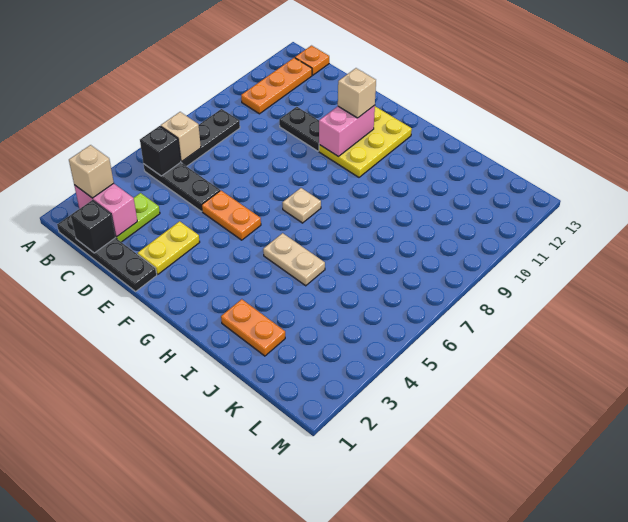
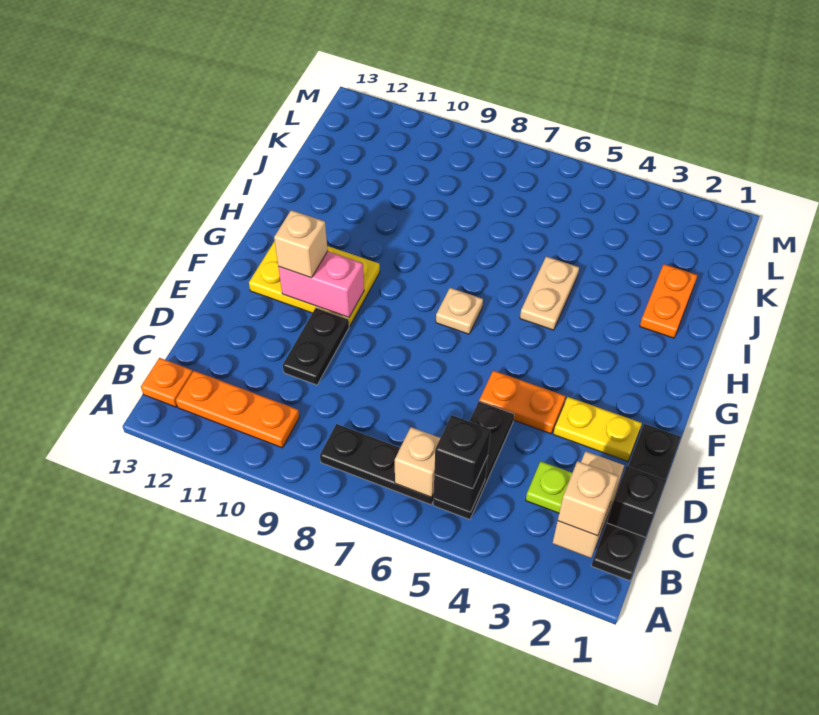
pink 1x2 brick [74,183,137,237] -> tan 1x2 brick [553,451,624,558]
none -> black 1x1 brick [434,415,491,489]
orange 1x2 plate [202,191,261,240] -> orange 1x2 plate turned to [479,370,565,434]

